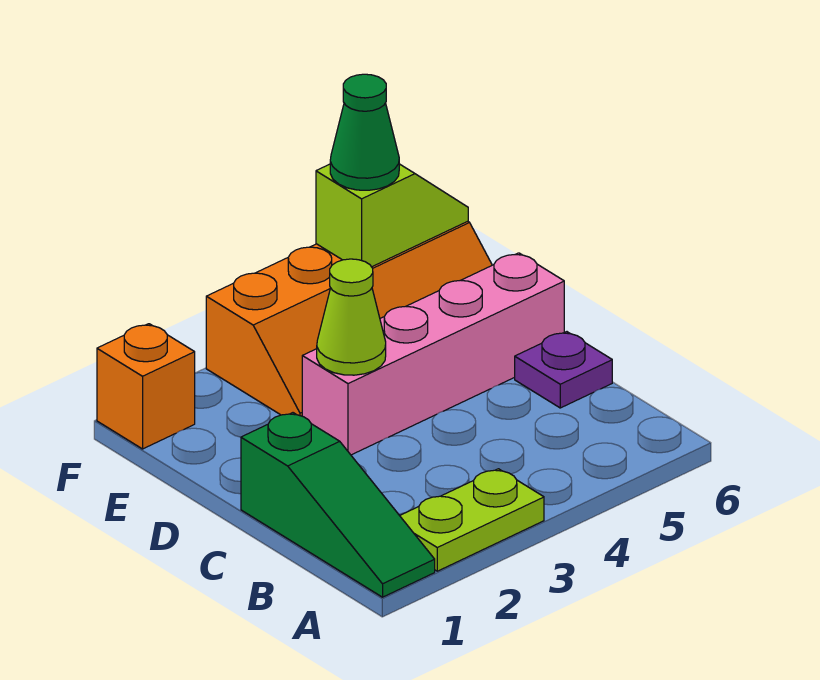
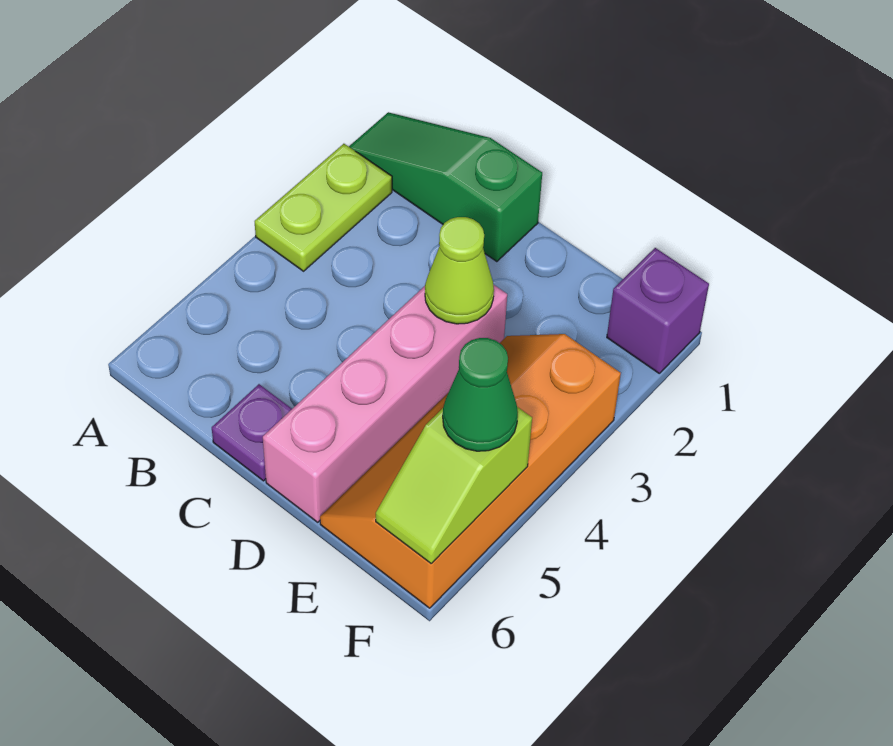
orange 1x1 brick [97,324,195,449] -> purple 1x1 brick [607,248,709,373]

